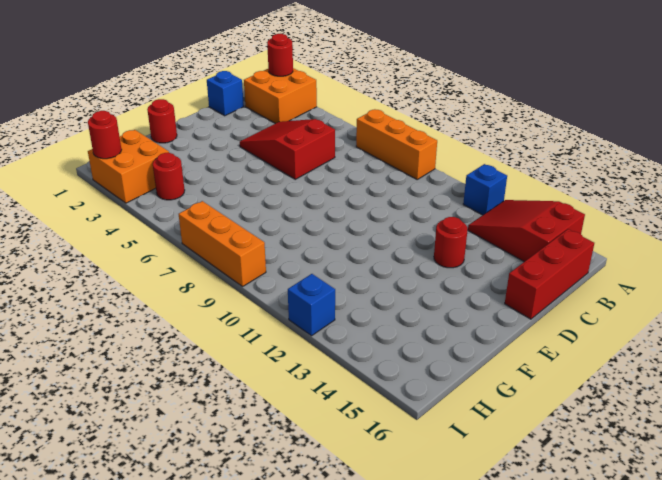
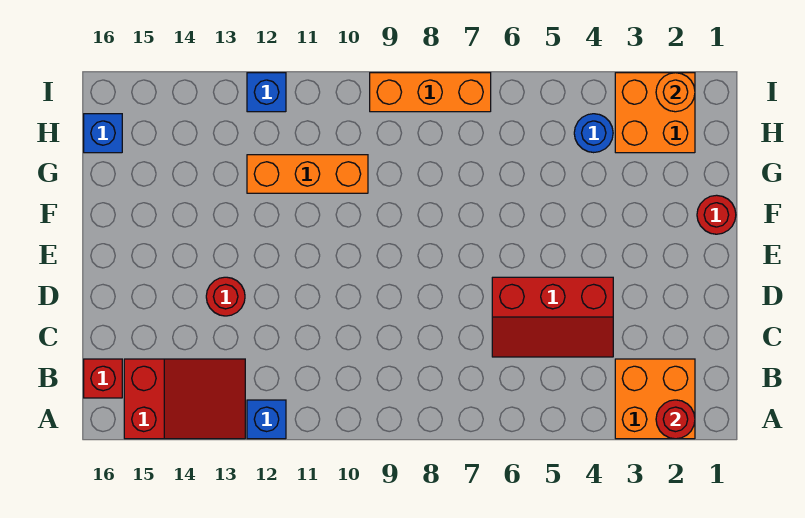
orange 1x3 brick [356,110,437,179] -> orange 1x3 brick moved to [247,155,368,193]
red 1x3 brick [505,229,594,319] -> red 1x1 brick [84,359,122,398]
blue 1x1 brick [207,71,244,116] -> blue 1x1 brick moved to [84,114,122,153]
red 2x3 slope [240,119,335,179] -> red 2x3 slope turned to [492,277,613,357]
red 1x1 round brick [153,153,185,200] -> blue 1x1 round brick [574,114,613,153]
red 1x1 round brick [88,111,122,159] -> orange 1x1 round brick [656,73,695,112]

